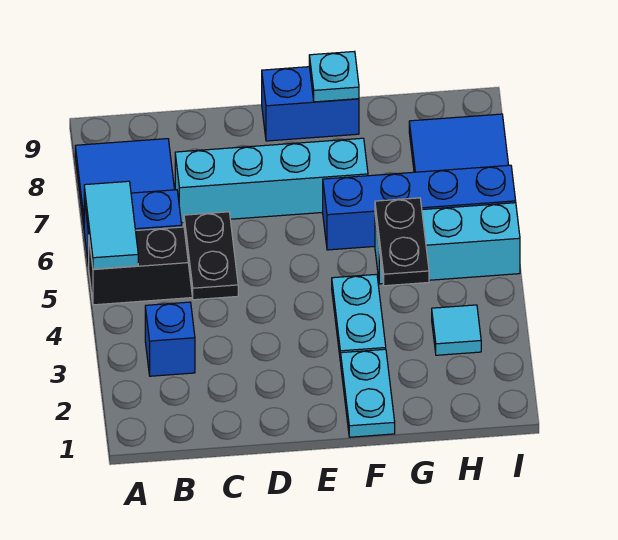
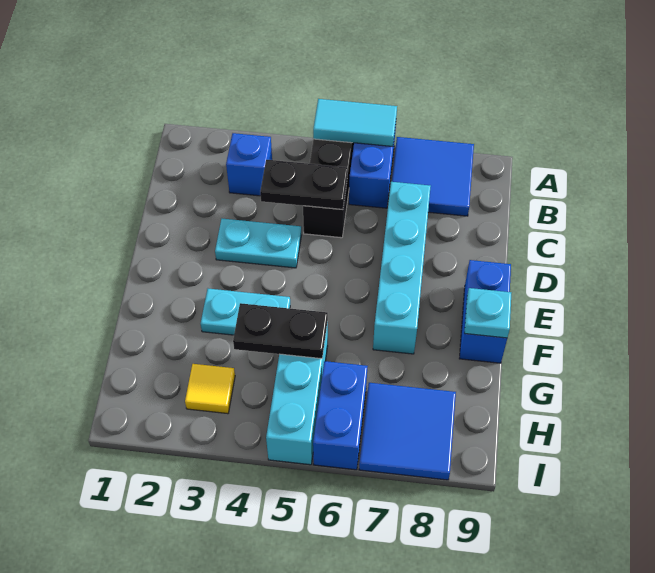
cyan 1x2 plate [341,349,395,437] -> cyan 1x2 plate moved to [215,219,301,268]
blue 1x4 brick [323,165,516,250] -> blue 1x2 brick [313,361,368,470]
cyan 1x1 tile [432,305,481,355] -> yellow 1x1 tile [185,364,235,414]

